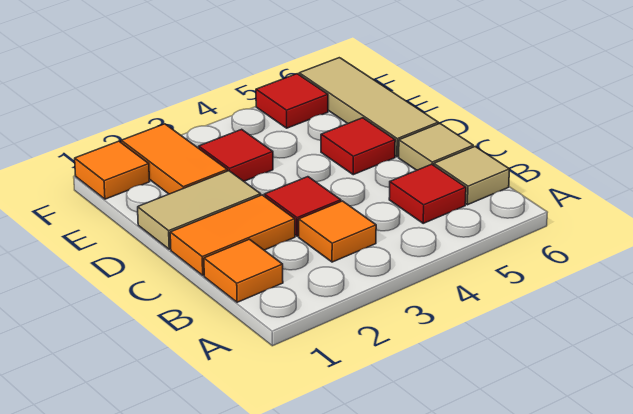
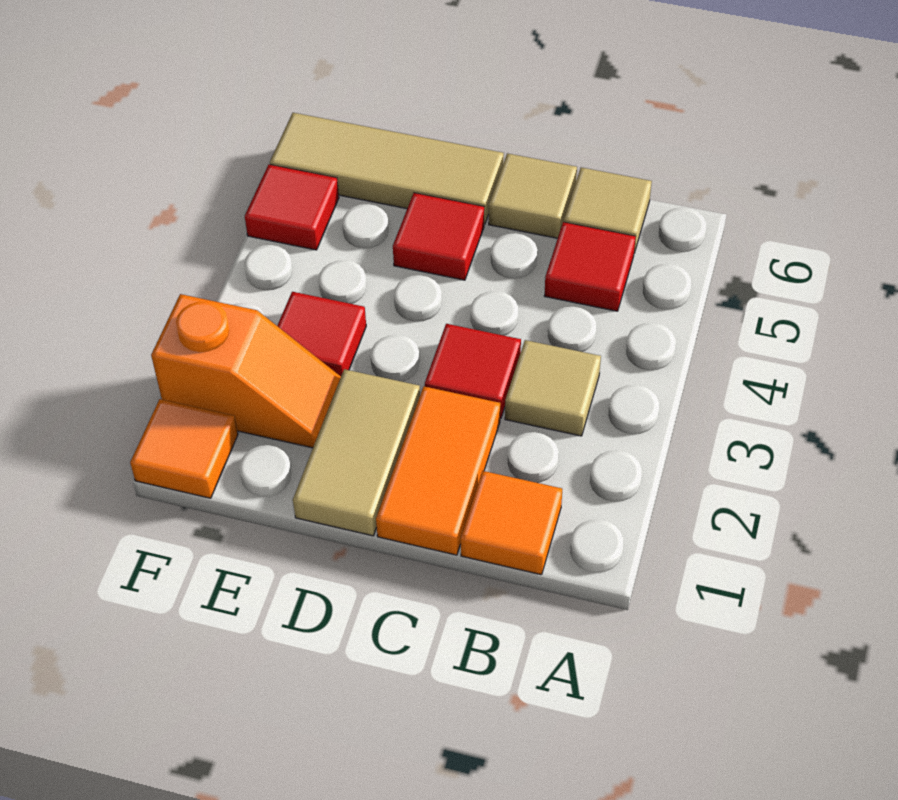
orange 1x1 tile [299,201,376,262] -> tan 1x1 tile [505,340,601,436]
orange 1x2 tile [121,124,227,194] -> orange 1x2 slope [151,294,341,448]

